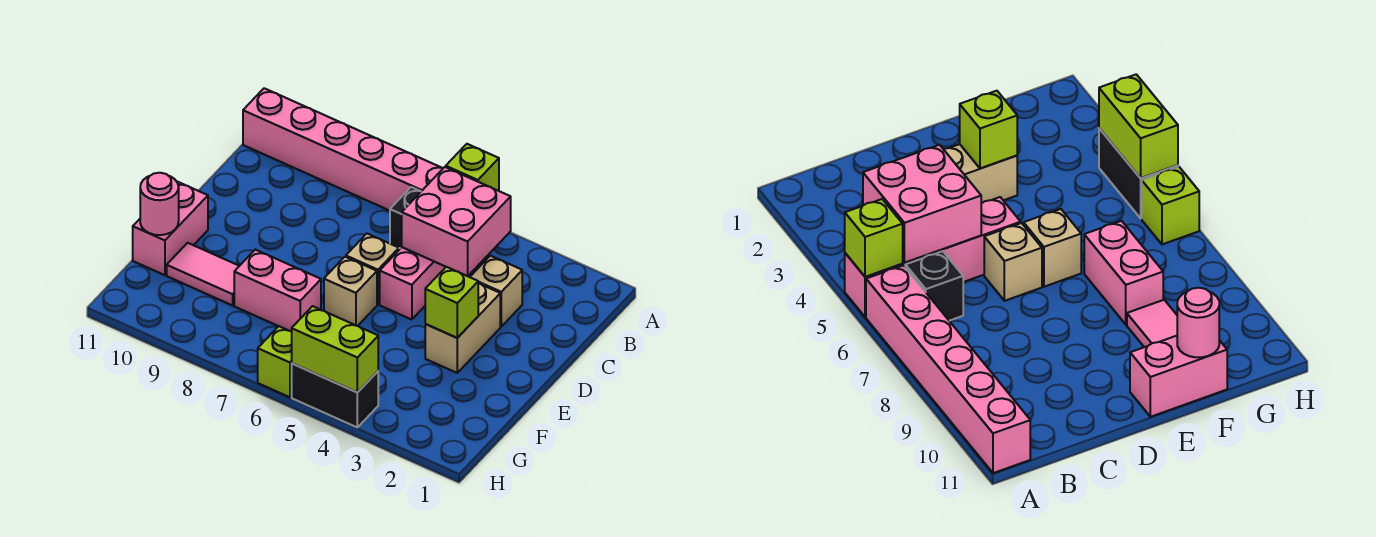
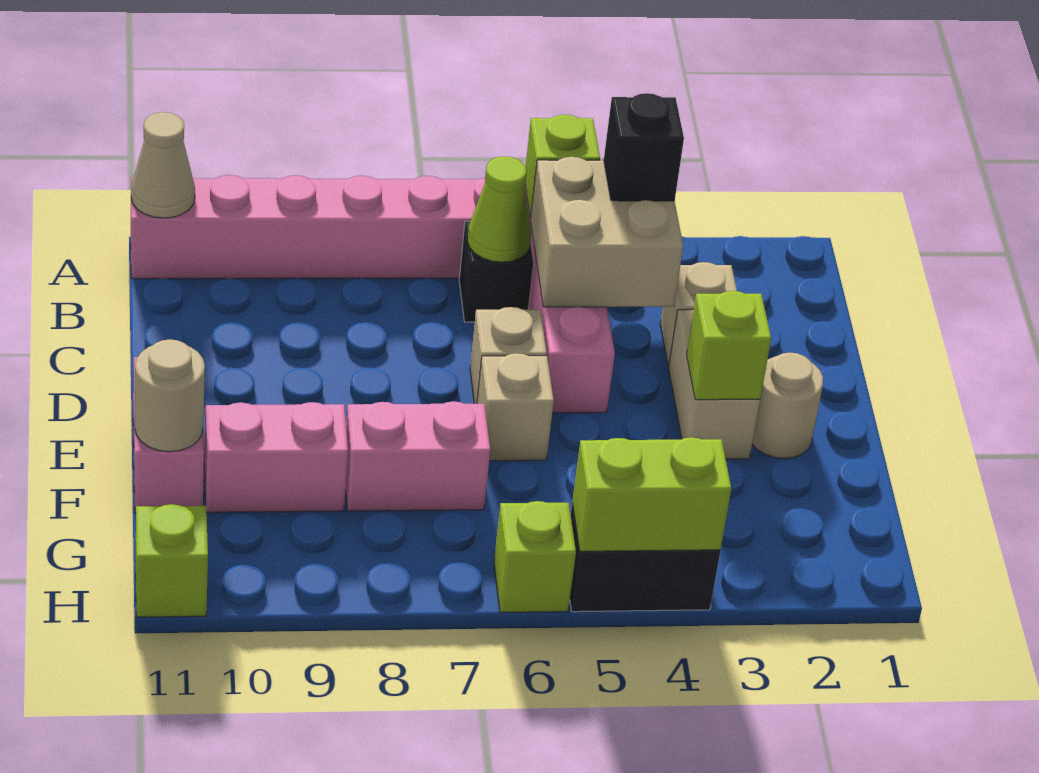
none -> tan 1x1 cone [131,112,195,218]
pink 2x2 brick [402,167,511,276] -> tan 2x2 brick [531,157,683,307]
none -> black 1x1 brick [604,93,684,201]
none -> lime 1x1 cone [467,156,531,262]
none -> tan 1x1 round brick [752,353,823,459]
pink 1x2 tile [167,243,239,305] -> pink 1x2 brick [204,402,348,512]
pink 1x1 round brick [140,173,179,235] -> tan 1x1 round brick [135,339,205,452]
none -> lime 1x1 brick [136,504,208,617]

